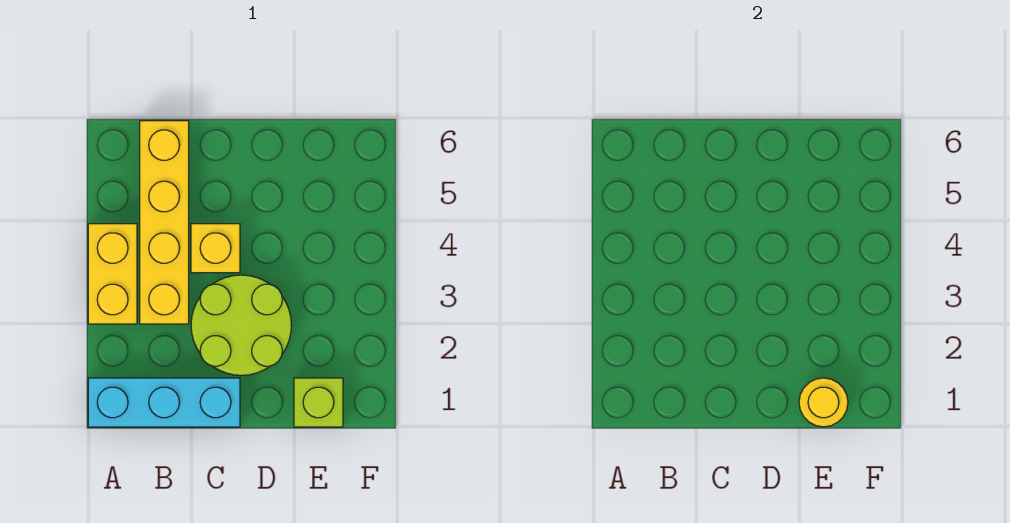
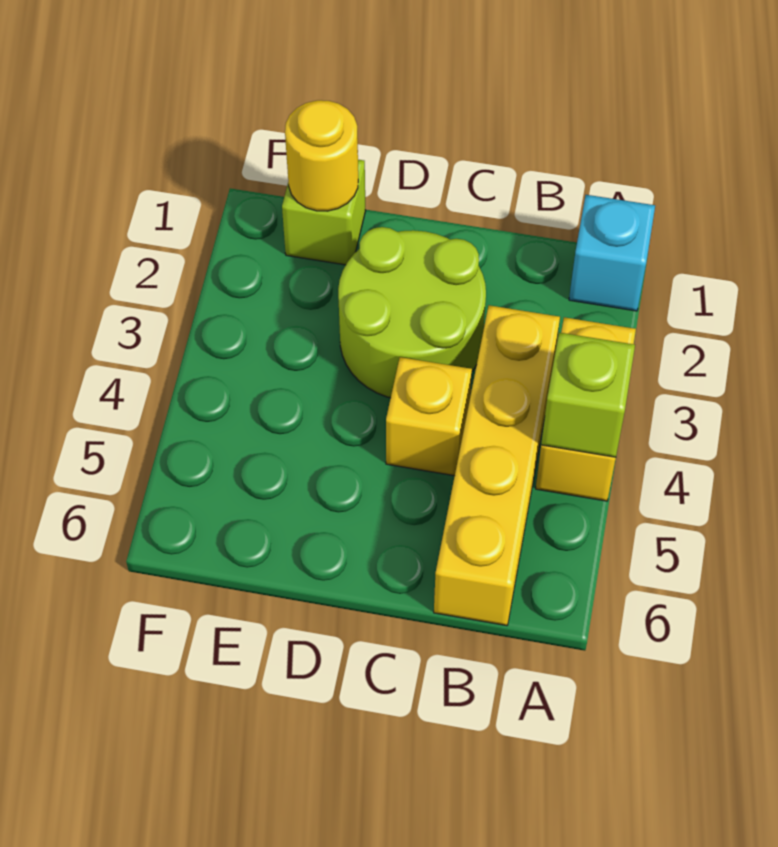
cyan 1x3 brick [88,378,240,427] -> cyan 1x1 brick [569,195,655,311]
none -> lime 1x1 brick [541,333,635,457]

